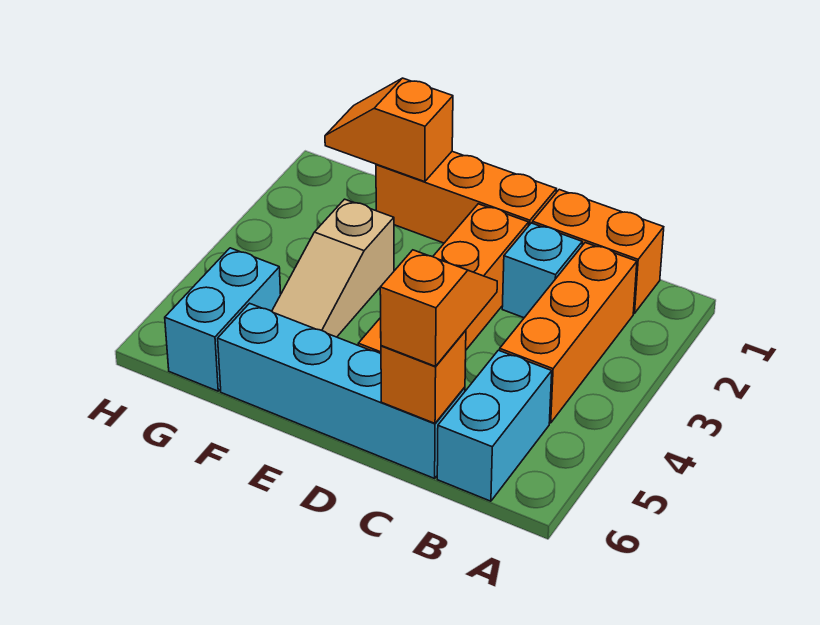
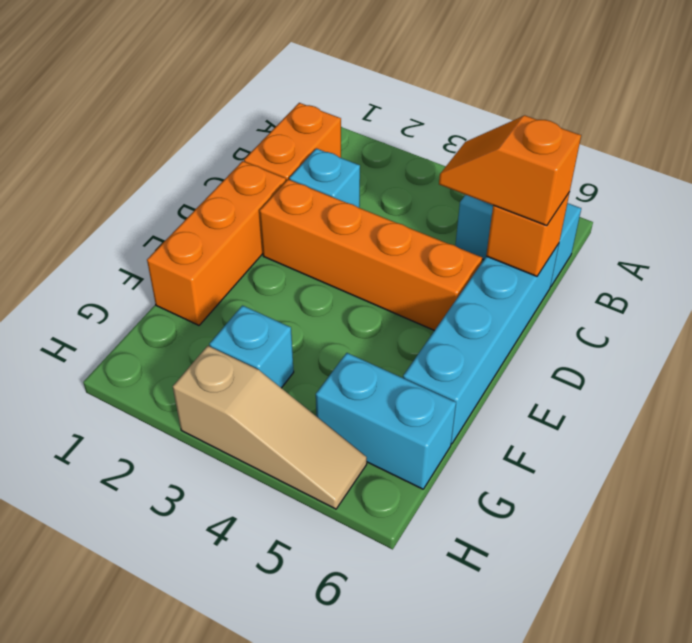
orange 1x3 brick [500,243,637,423] -> none
orange 1x2 slope [325,78,453,182] -> none
tan 1x3 slope [272,199,394,337] -> tan 1x3 slope moved to [173,346,367,509]
none -> cyan 1x1 brick [210,306,294,388]

